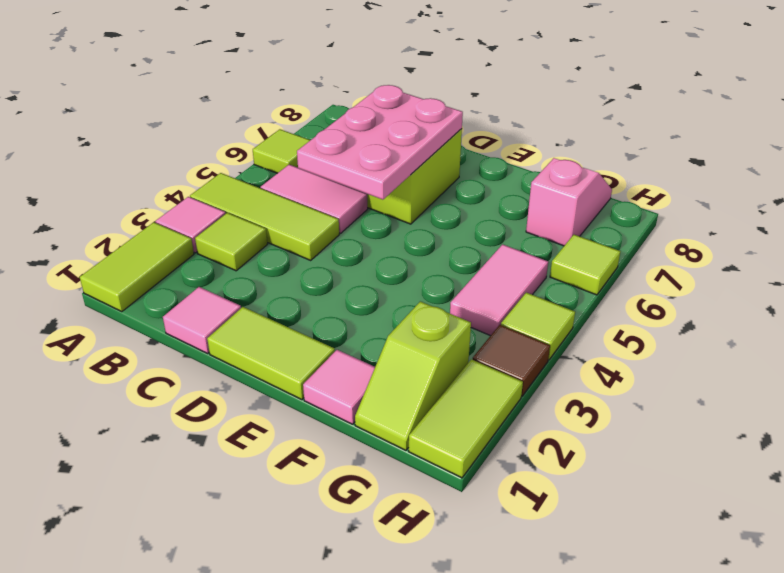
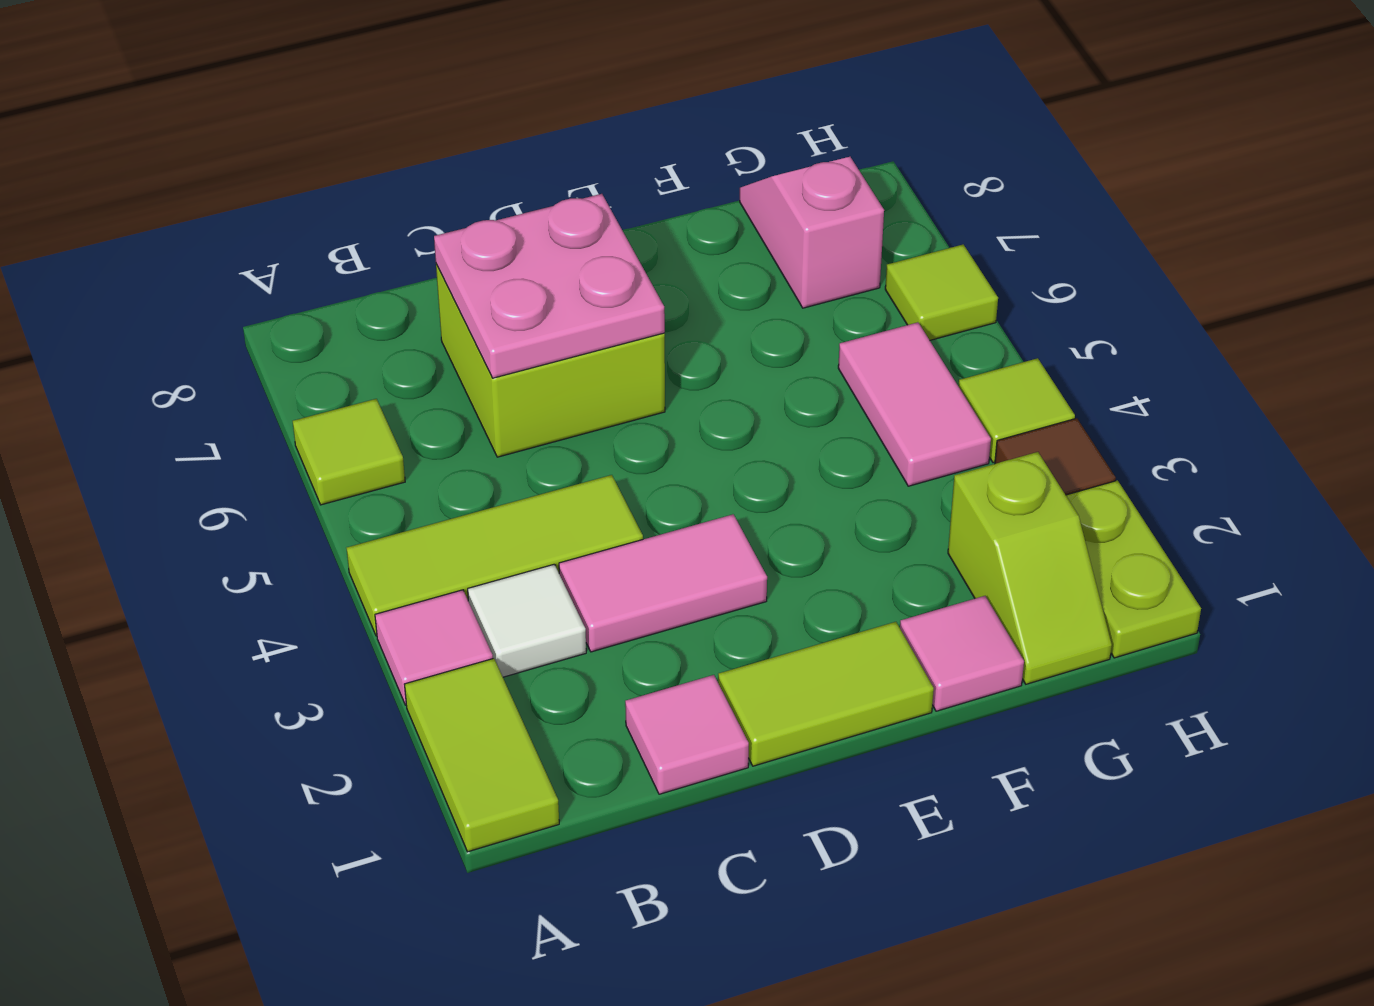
lime 1x1 tile [195,213,268,271] -> white 1x1 tile [468,564,586,677]
pink 1x2 tile [261,165,368,233] -> pink 1x2 tile moved to [559,514,767,652]
pink 2x3 plate [297,85,463,200] -> pink 2x2 plate [434,194,665,378]
lime 1x2 tile [409,359,523,478] -> lime 1x2 plate [1066,480,1201,658]

